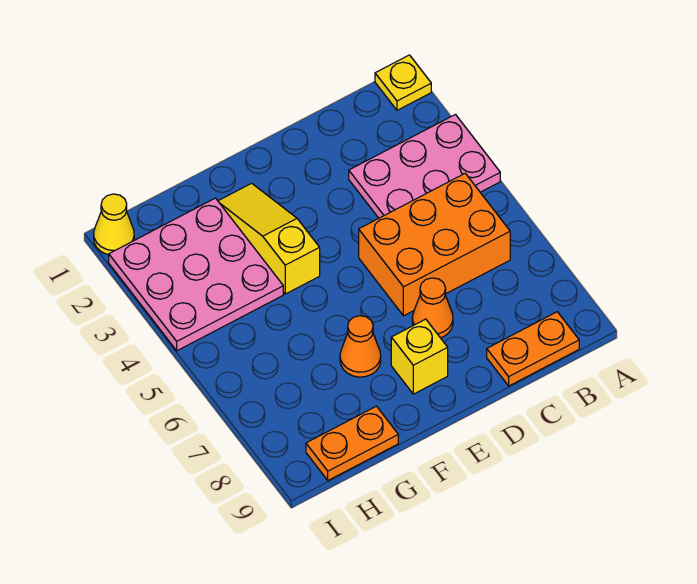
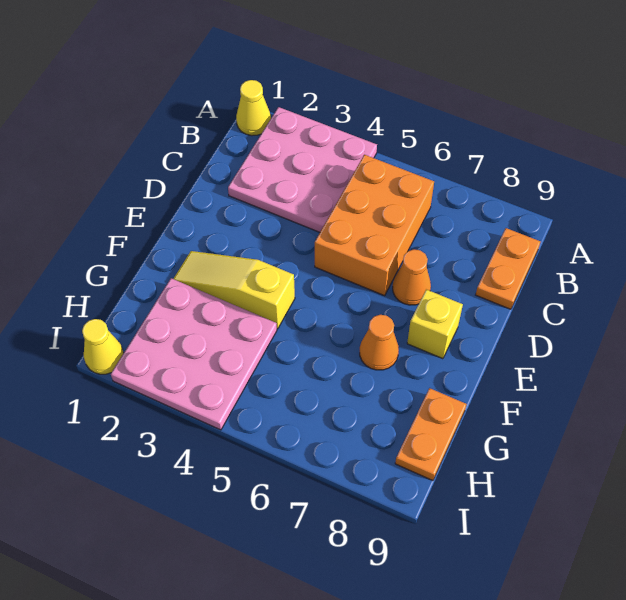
yellow 1x1 plate [375,55,431,110] -> yellow 1x1 cone [236,80,271,136]
pink 2x3 plate [349,115,500,218] -> pink 3x3 plate [228,107,377,232]

